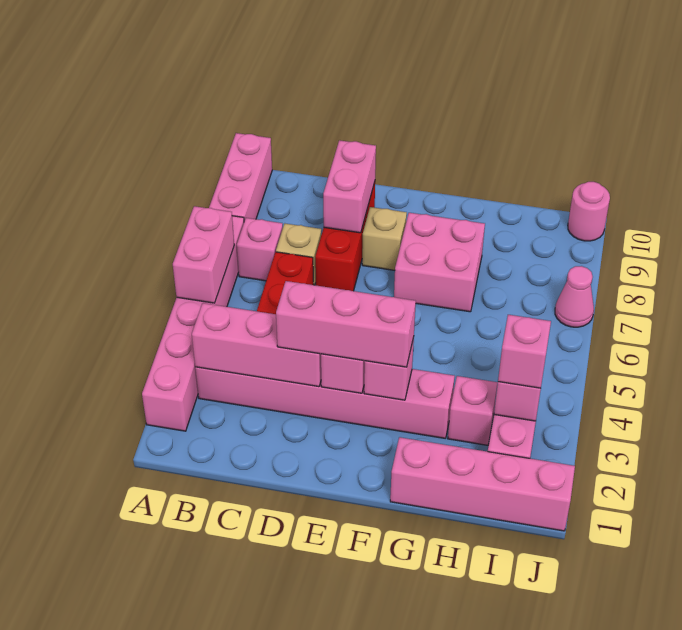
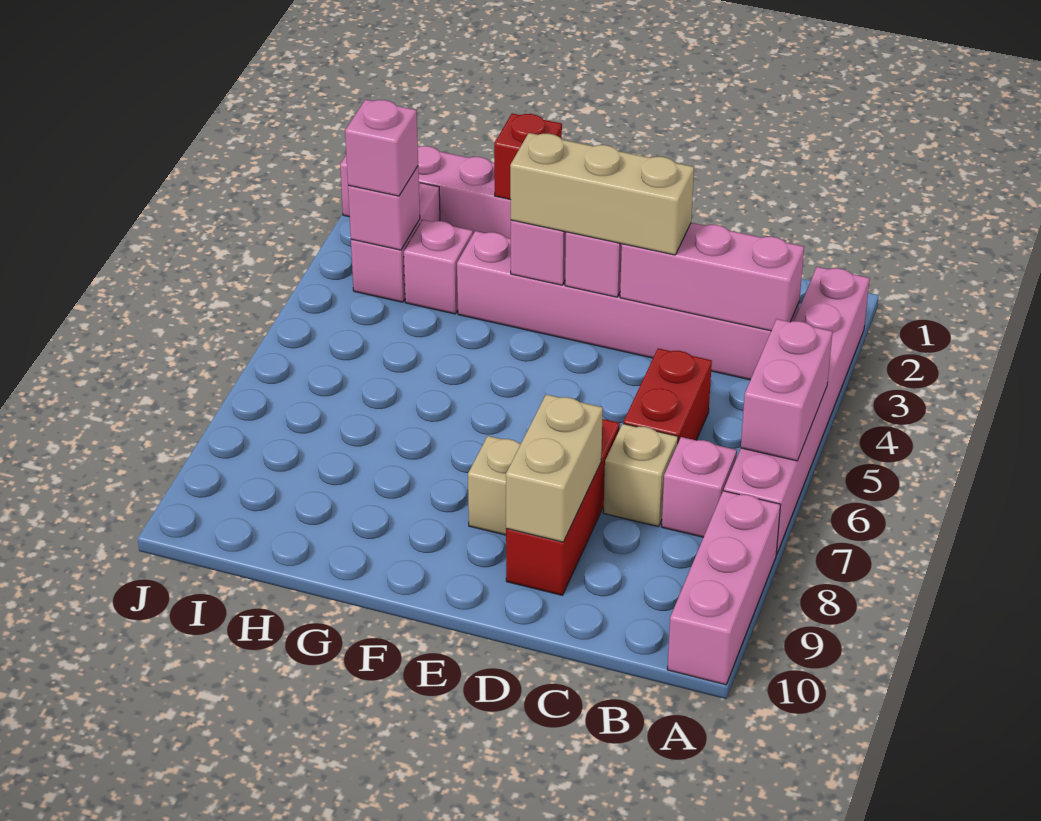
pink 1x3 brick [276,281,416,367] -> tan 1x3 brick [510,133,694,255]
pink 1x2 brick [323,140,376,233] -> tan 1x2 brick [506,394,603,542]
pink 2x2 brick [394,213,485,312] -> none
none -> red 1x1 brick [494,113,562,200]
pink 1x1 cone [555,266,594,327] -> none
pink 1x1 round brick [568,182,610,241] -> none

